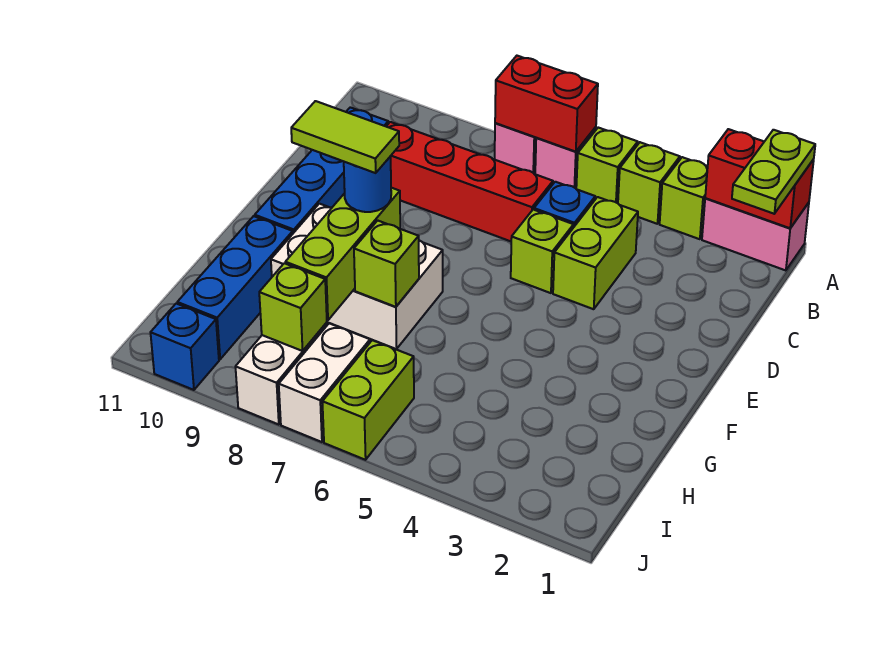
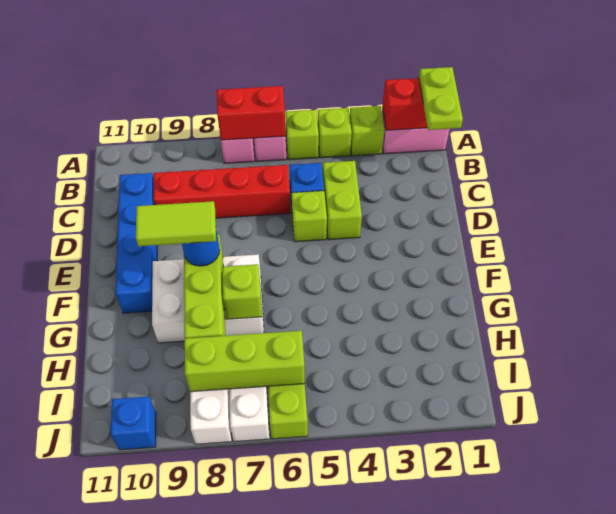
blue 1x3 brick [177,216,293,359] -> none
lime 1x1 brick [259,263,327,351] -> lime 1x3 brick [184,331,305,392]

